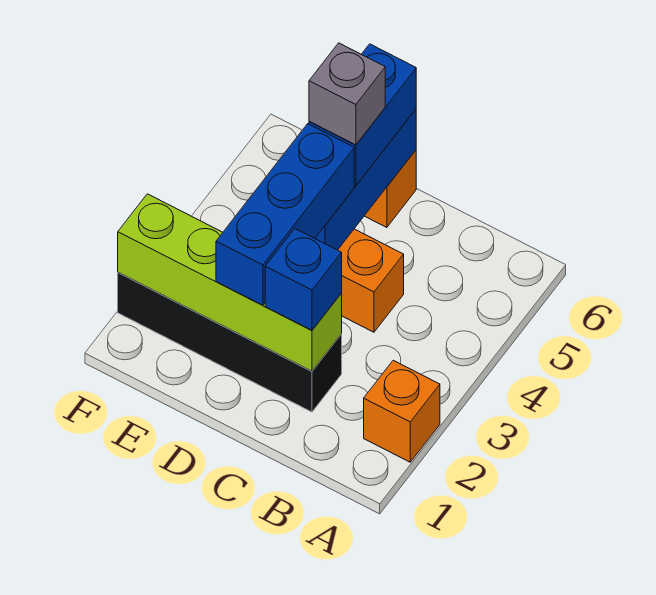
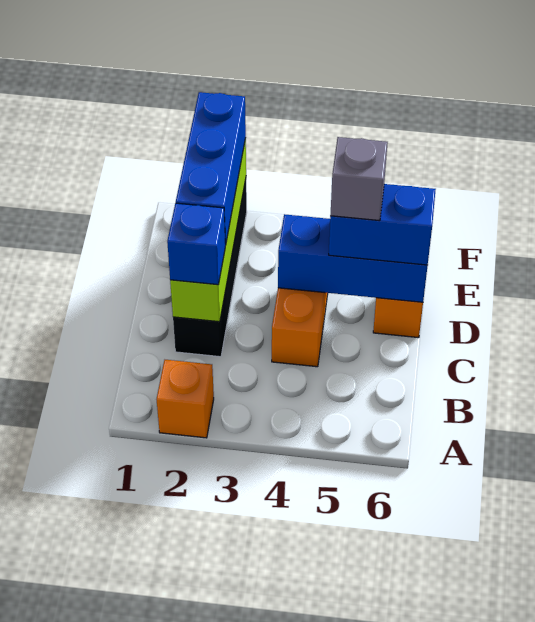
blue 1x3 brick [216,124,354,305] -> blue 1x3 brick turned to [176,92,246,245]

